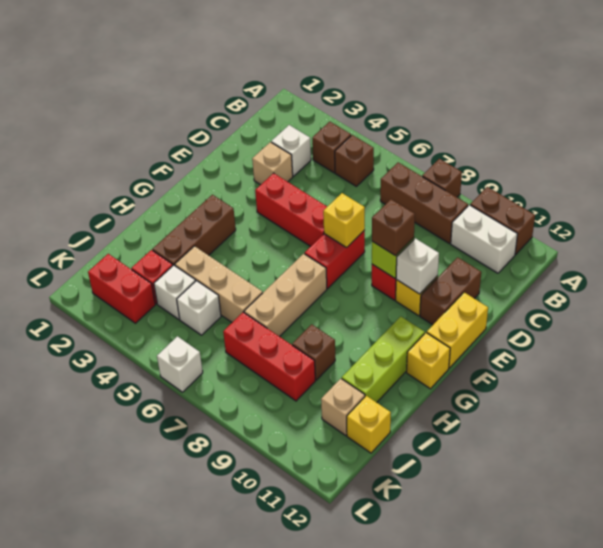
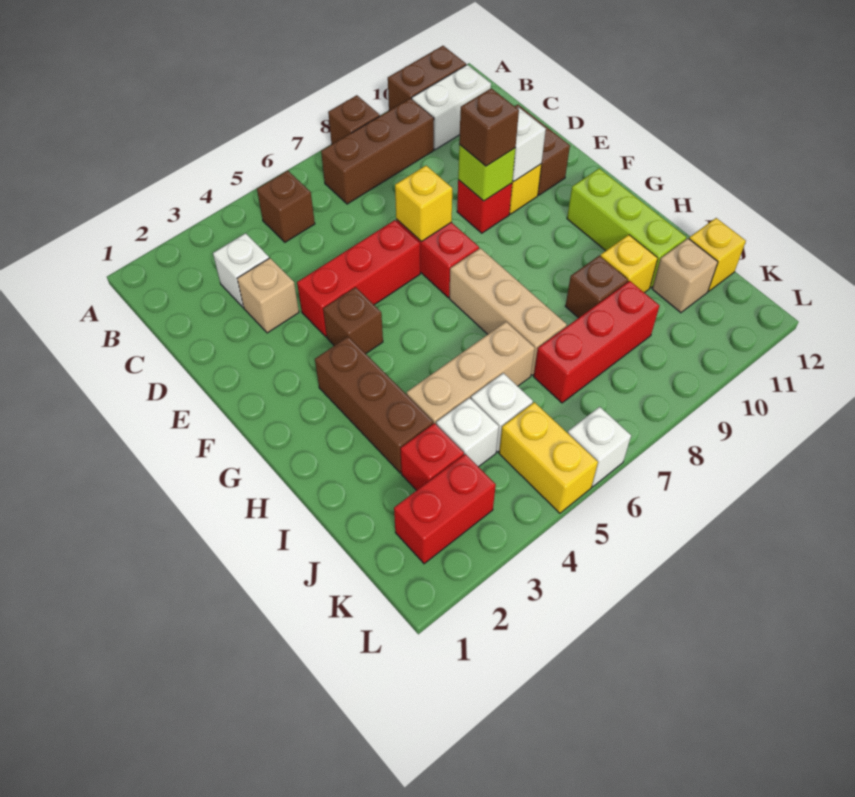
brown 1x1 brick [312,122,351,173] -> brown 1x1 brick moved to [323,287,383,354]
yellow 1x2 brick [427,292,488,368] -> yellow 1x2 brick moved to [499,402,598,513]
yellow 1x1 brick [407,333,450,389] -> yellow 1x1 brick moved to [601,235,658,293]

